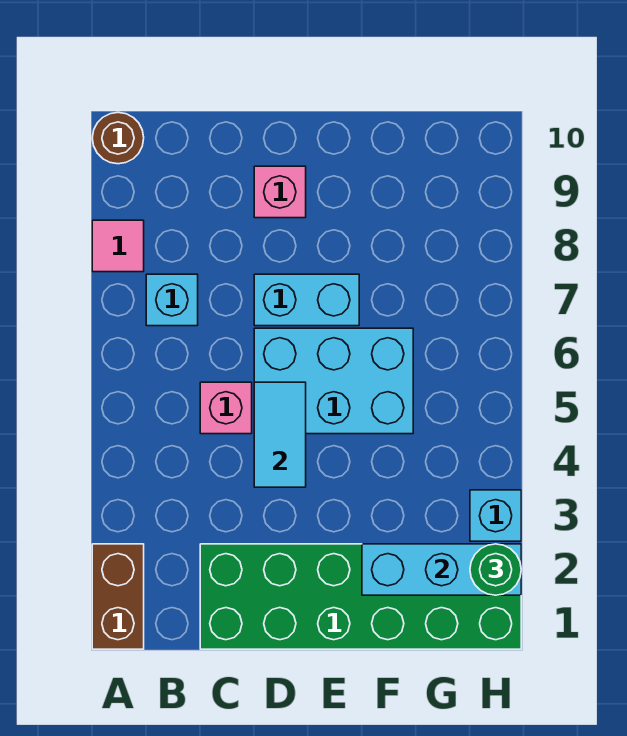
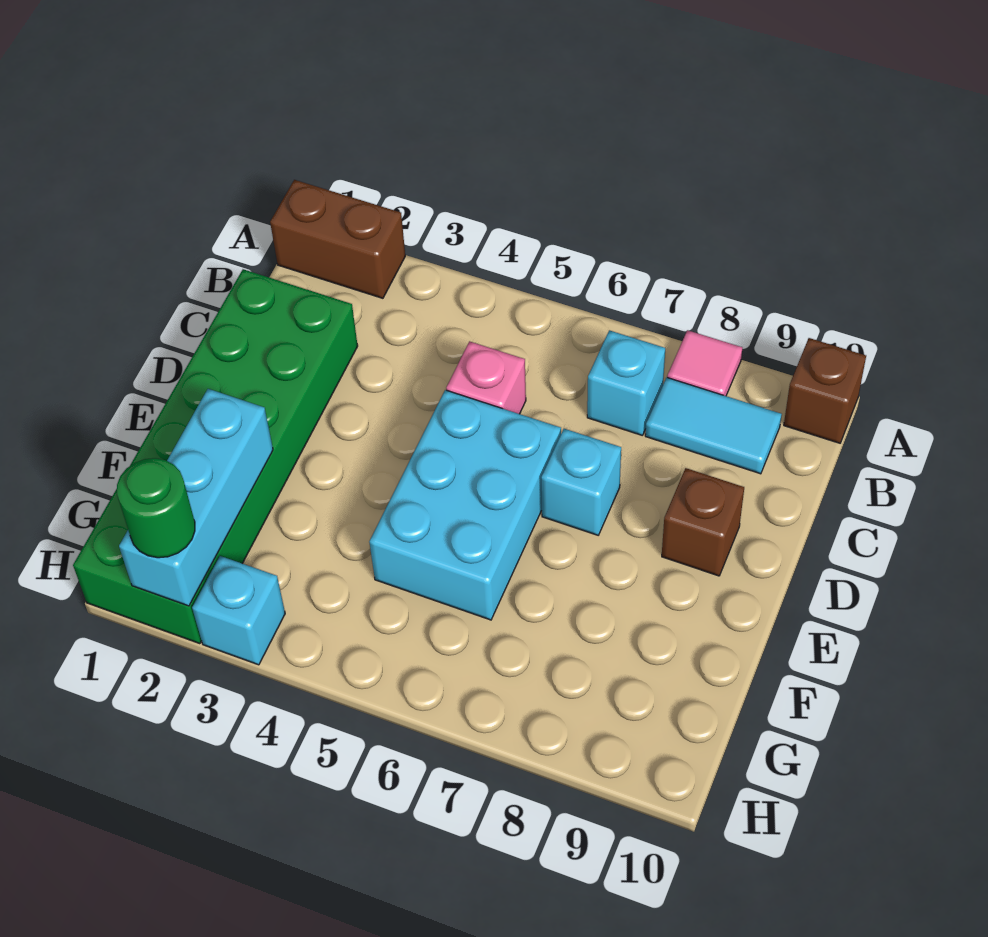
brown 1x1 round brick [92,113,144,164] -> brown 1x1 brick [784,338,866,443]
cyan 1x2 tile [254,382,306,487] -> cyan 1x2 tile moved to [645,378,782,474]
cyan 1x2 brick [254,274,359,326] -> cyan 1x1 brick [541,429,621,535]
pink 1x1 brick [254,166,306,218] -> brown 1x1 brick [662,468,744,576]

